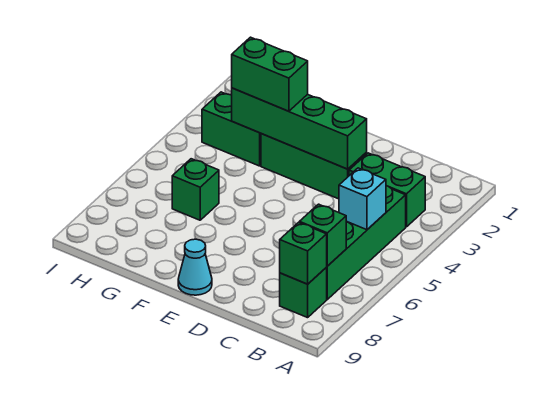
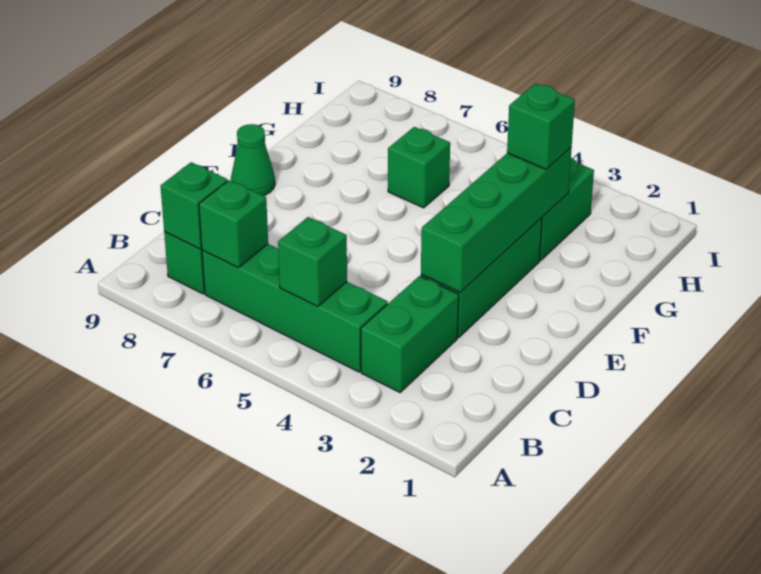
cyan 1x1 brick [339,168,386,230] -> green 1x1 brick [278,217,347,306]
cyan 1x1 cone [178,239,212,295] -> green 1x1 cone [231,124,275,196]
green 1x2 brick [232,37,308,111] -> green 1x1 brick [507,83,575,169]

